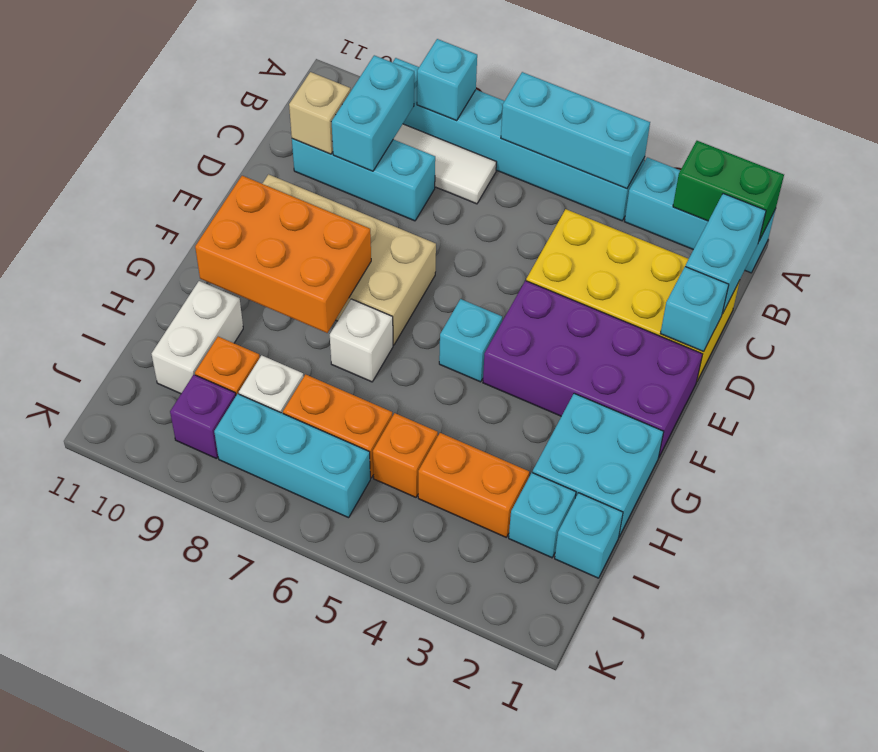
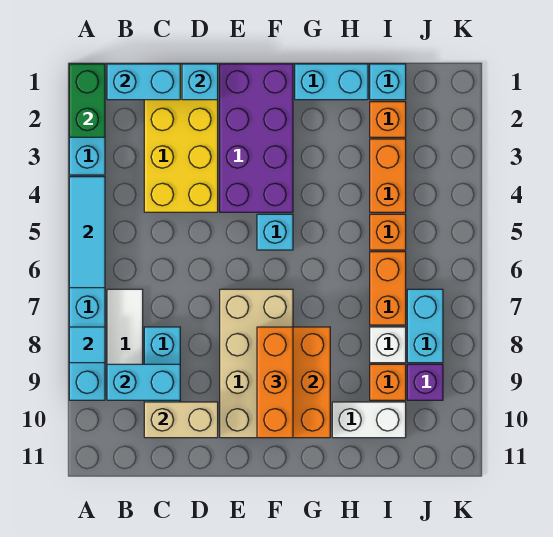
cyan 1x3 brick [501,72,650,189] -> cyan 1x3 tile [69,177,105,288]
cyan 1x1 brick [417,39,477,121] -> cyan 1x1 tile [69,327,105,363]
tan 1x1 brick [289,72,351,154] -> tan 1x2 brick [144,402,218,438]
none -> orange 1x3 brick [257,327,293,438]
cyan 2x2 brick [533,393,664,536] -> cyan 1x2 brick [295,64,368,100]
white 1x1 brick [330,299,393,382] -> none
cyan 1x1 brick [509,473,576,558] -> orange 1x1 brick [370,102,406,137]
cyan 1x3 brick [214,394,370,518] -> cyan 1x2 brick [407,289,443,363]

